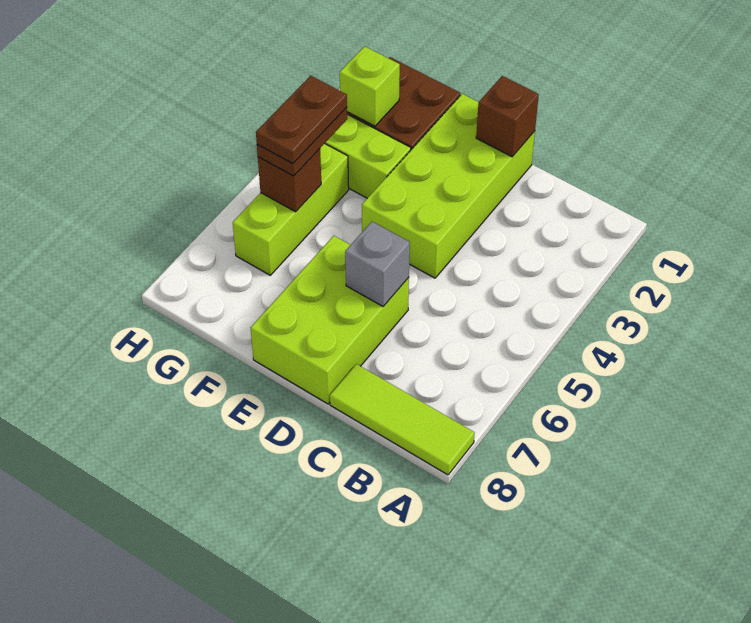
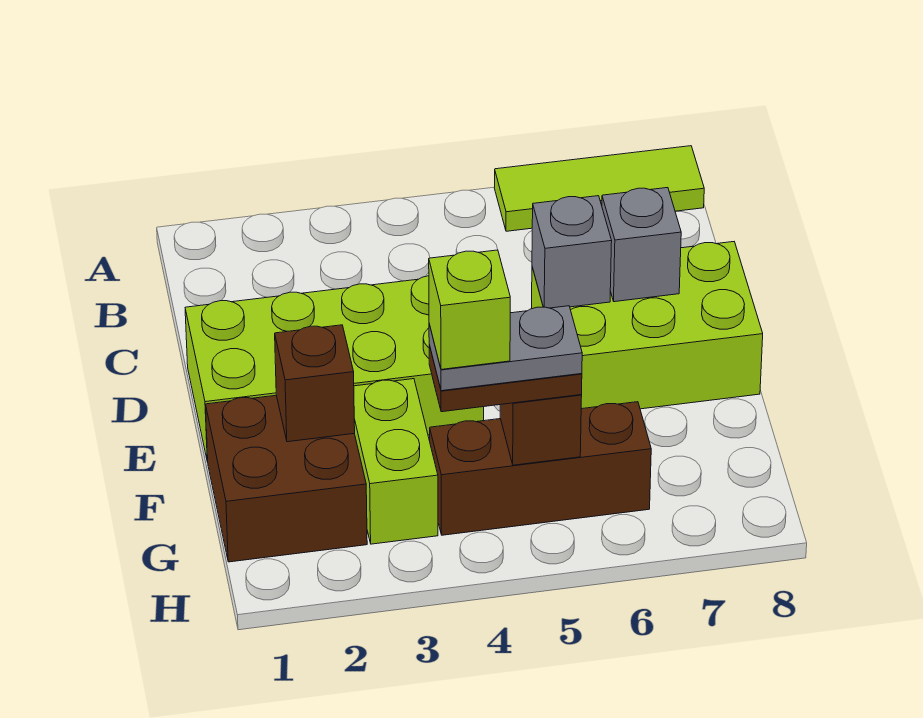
lime 1x3 tile [330,364,475,475] -> lime 1x3 tile turned to [494,146,704,231]
brown 1x1 brick [476,76,539,157] -> brown 1x1 brick moved to [275,325,355,442]
none -> grey 1x1 brick [602,188,681,302]
lime 1x1 brick [340,46,400,126] -> lime 1x1 brick moved to [429,250,510,369]
lime 1x3 brick [233,143,349,275] -> brown 1x3 brick [430,402,651,535]
brown 1x2 plate [256,76,347,164] -> grey 1x2 plate [429,306,582,391]

